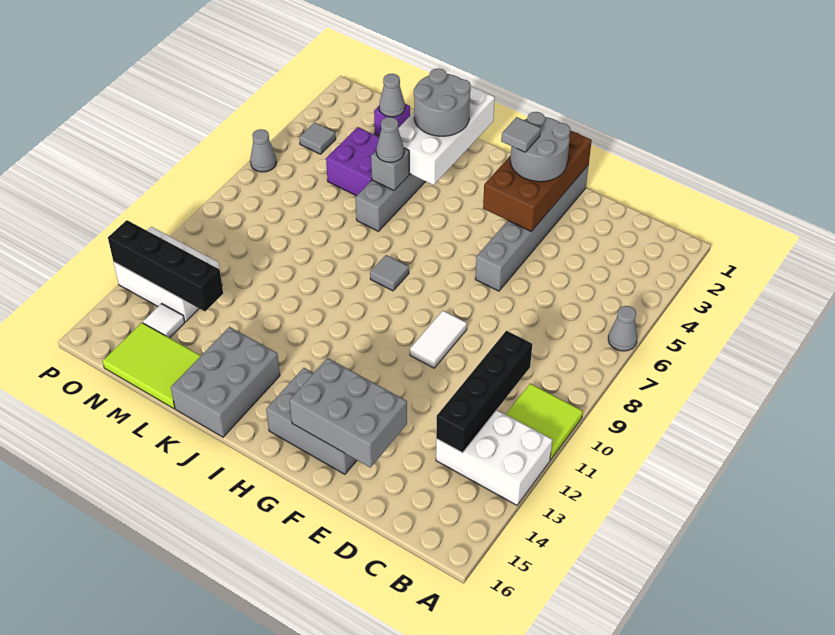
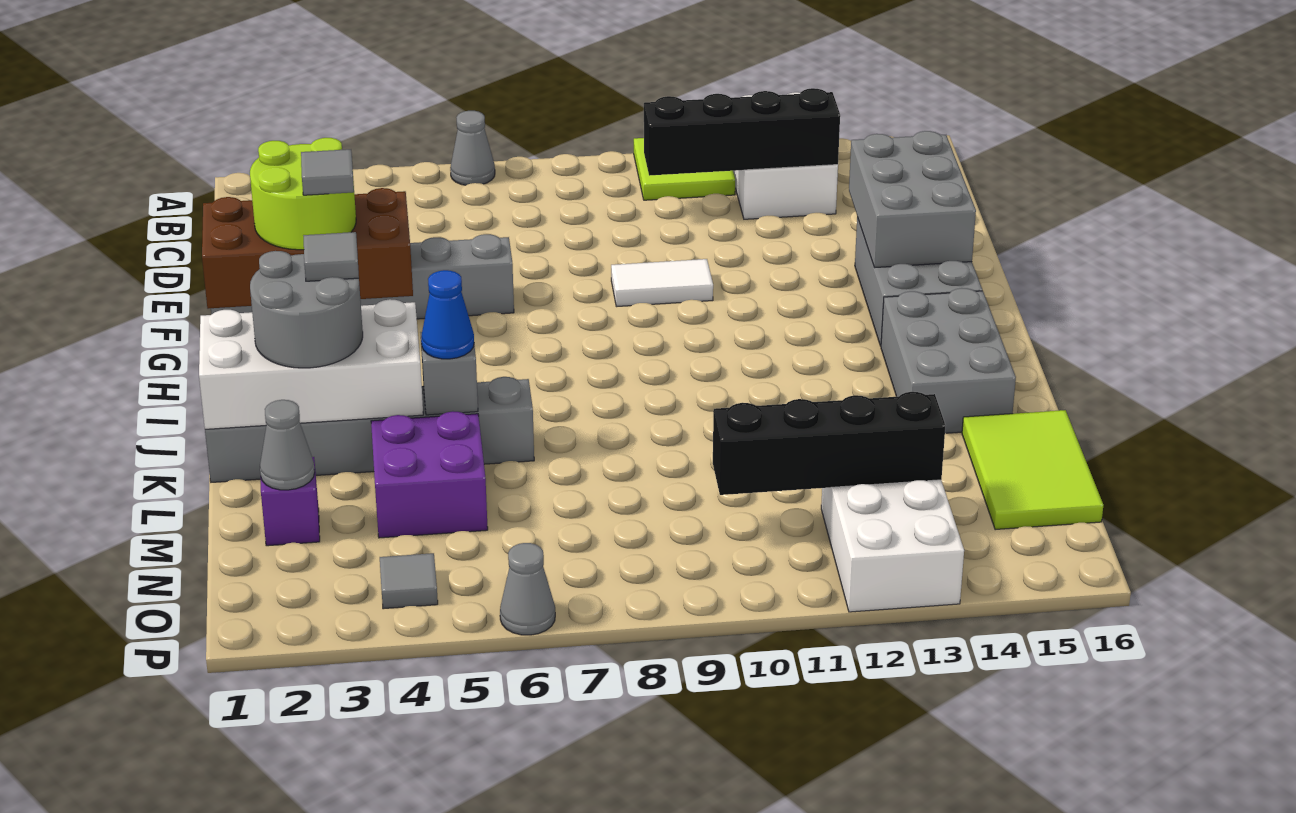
grey 2x2 round brick [511,112,570,182] -> lime 2x2 round brick [250,138,356,250]
grey 1x1 tile [370,255,409,291] -> grey 1x1 tile moved to [303,232,359,281]
grey 2x3 brick [171,327,280,437] -> grey 2x3 brick turned to [881,288,1016,433]
grey 1x1 cone [376,117,404,162] -> blue 1x1 cone [421,270,474,359]
black 1x4 brick [108,220,223,311] -> black 1x4 brick turned to [713,392,945,495]
white 1x1 tile [143,304,185,338] -> none

